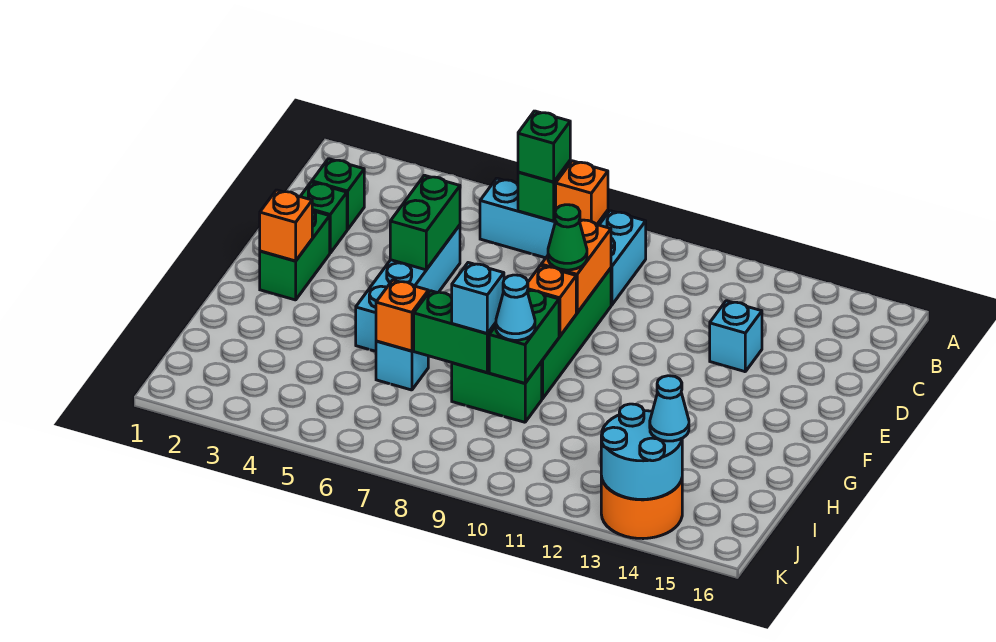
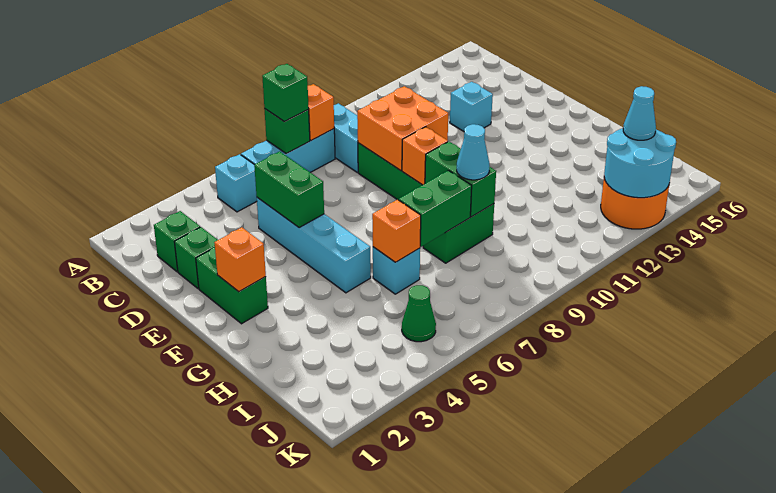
orange 1x2 brick [541,220,611,313] -> orange 2x2 brick [357,86,448,171]
green 1x1 cone [548,205,587,270] -> green 1x1 cone moved to [402,285,436,342]
cyan 1x1 brick [452,263,504,333] -> cyan 1x1 brick moved to [215,154,257,212]

